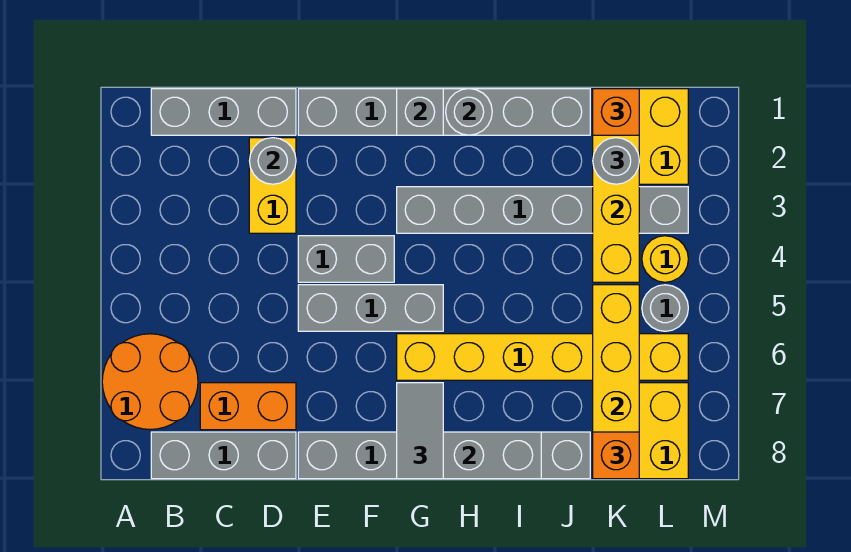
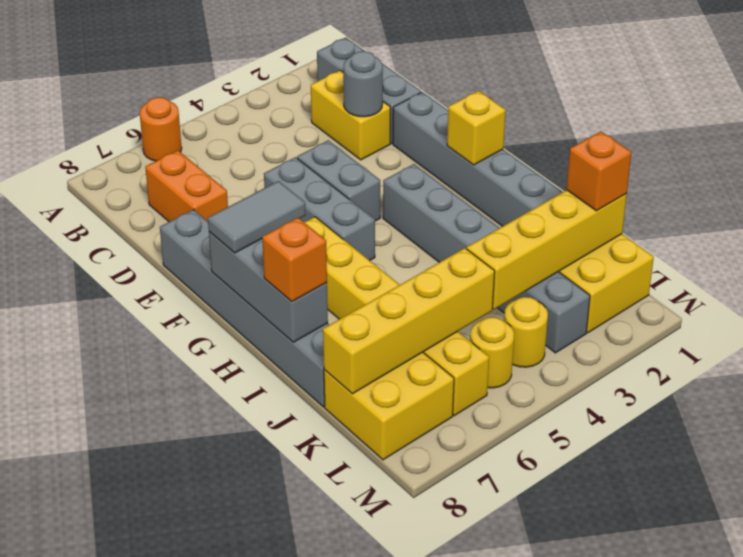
orange 2x2 round brick [102,334,198,429] -> orange 1x1 round brick [140,97,182,161]
grey 1x3 brick [151,432,296,479] -> none
yellow 1x2 brick [249,138,296,233] -> yellow 1x2 brick turned to [311,70,390,160]
grey 1x1 brick [397,89,443,135] -> yellow 1x1 brick [447,91,506,165]
grey 1x1 round brick [446,89,492,135] -> none
grey 1x1 round brick [593,138,639,184] -> none
orange 1x1 brick [593,432,639,479] -> orange 1x1 brick moved to [262,218,327,302]
grey 1x1 round brick [642,285,688,331] -> yellow 1x1 round brick [470,317,514,388]

